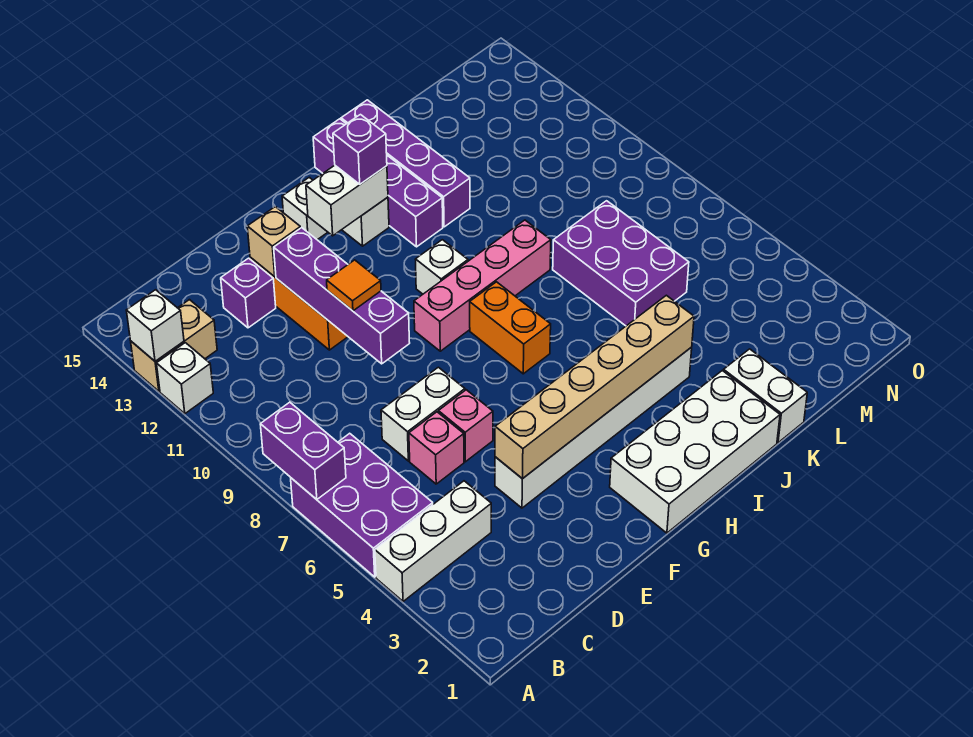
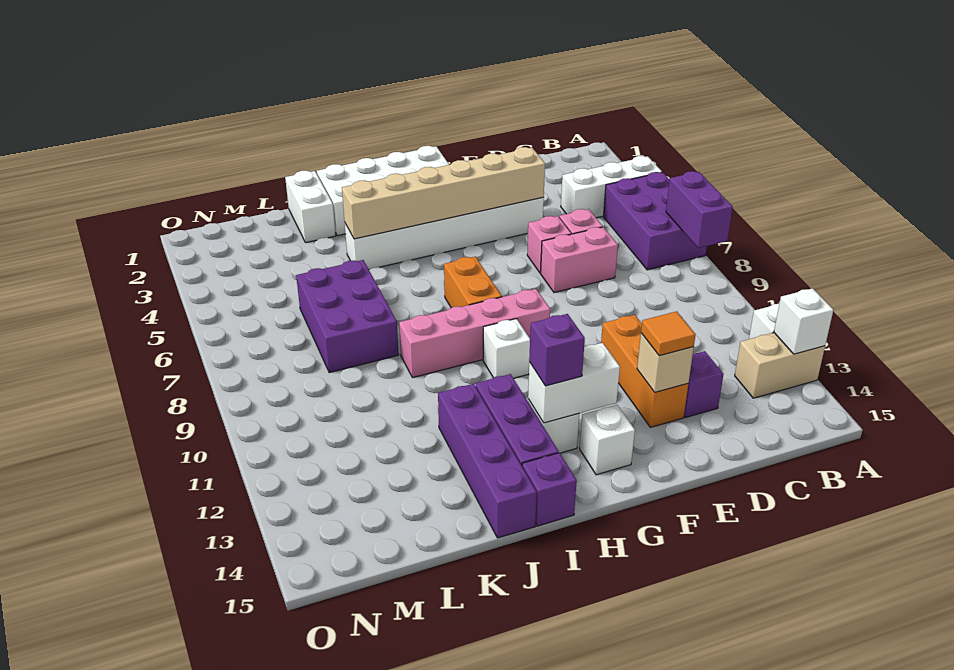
white 1x2 brick [381,367,465,461] -> pink 1x2 brick [541,227,618,293]
purple 1x4 brick [274,228,410,364] -> none
orange 1x1 tile [327,260,381,311] -> orange 1x1 tile moved to [641,311,696,356]

